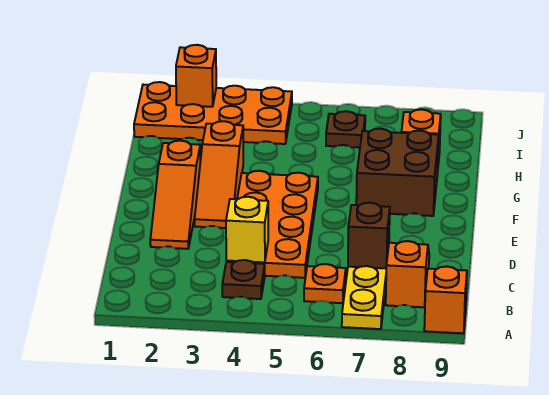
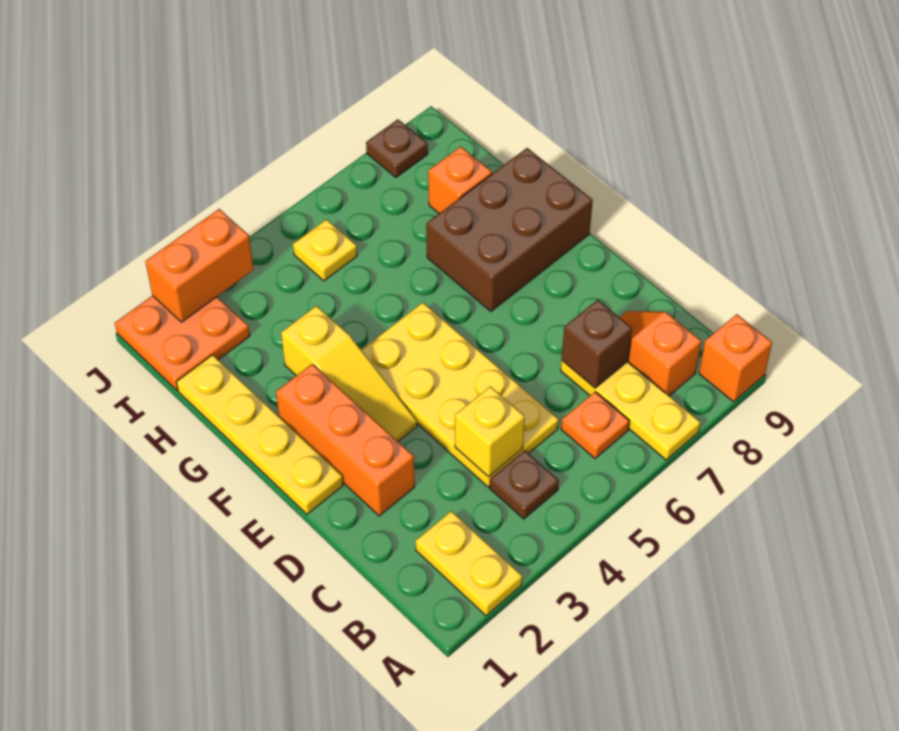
none -> yellow 1x2 plate [416,511,522,616]
orange 2x4 plate [226,171,318,278] -> yellow 2x4 plate [362,303,559,487]
orange 1x3 slope [150,141,201,249] -> orange 1x3 brick [276,364,415,516]
none -> yellow 1x4 plate [177,355,343,514]
orange 1x3 slope [195,121,243,228] -> yellow 1x3 slope [281,306,417,441]
brown 2x2 brick [356,129,439,216] -> brown 2x3 brick [426,148,593,311]
orange 2x4 plate [134,82,292,144] -> orange 2x2 plate [115,296,250,390]
none -> yellow 1x1 plate [293,220,357,281]
brown 1x1 plate [326,111,365,148] -> brown 1x1 plate moved to [366,119,428,177]
orange 1x1 brick [176,45,216,107] -> orange 1x2 brick [145,209,254,322]

